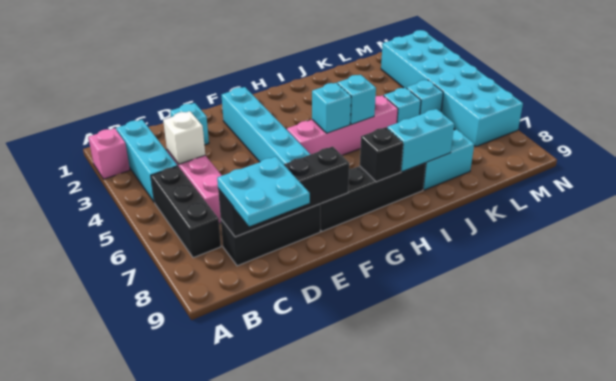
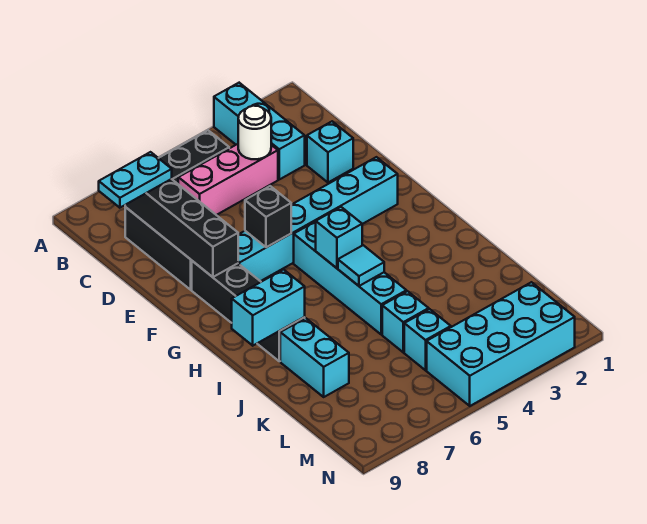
pink 1x1 brick [88,128,130,179] -> none
cyan 1x3 brick [116,120,178,202] -> cyan 1x3 brick turned to [214,83,305,179]
white 1x1 brick [163,111,205,164] -> white 1x1 round brick [238,106,271,159]
cyan 2x2 plate [217,157,310,226] -> cyan 1x2 plate [99,152,172,208]
pink 1x4 brick [287,95,398,155] -> cyan 1x4 brick [294,221,406,334]
black 1x1 brick [360,127,403,182] -> black 1x1 brick moved to [245,186,291,247]
cyan 1x1 brick [337,75,376,125] -> cyan 1x1 tile [338,245,384,286]
cyan 1x2 brick [387,109,454,172] -> cyan 1x2 brick turned to [232,270,305,346]
cyan 2x6 brick [381,30,523,147] -> cyan 2x4 brick [427,282,575,406]

